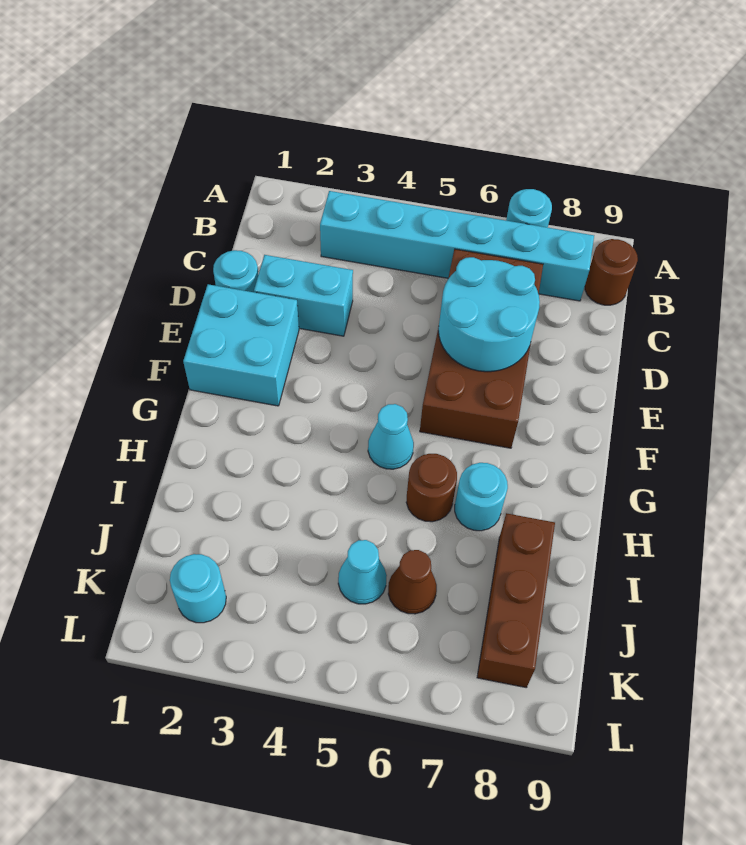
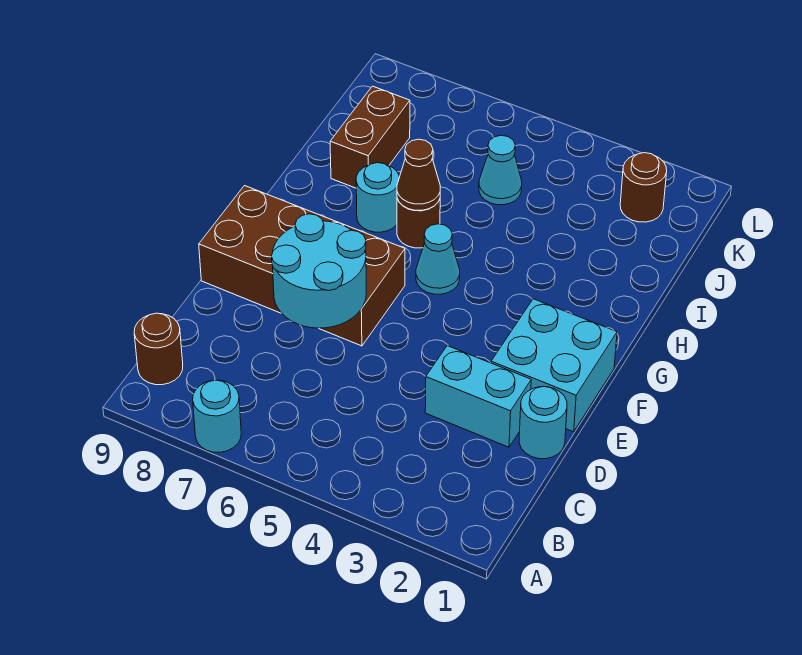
cyan 1x6 brick [320,191,594,301] -> none
brown 2x4 brick [420,249,543,448] -> brown 2x4 brick turned to [199,186,405,346]
brown 1x3 brick [477,513,555,688] -> brown 1x2 brick [330,86,410,188]
brown 1x1 cone [388,550,437,614] -> brown 1x1 cone moved to [397,139,440,210]
cyan 1x1 round brick [170,554,226,623] -> brown 1x1 round brick [620,153,667,222]

